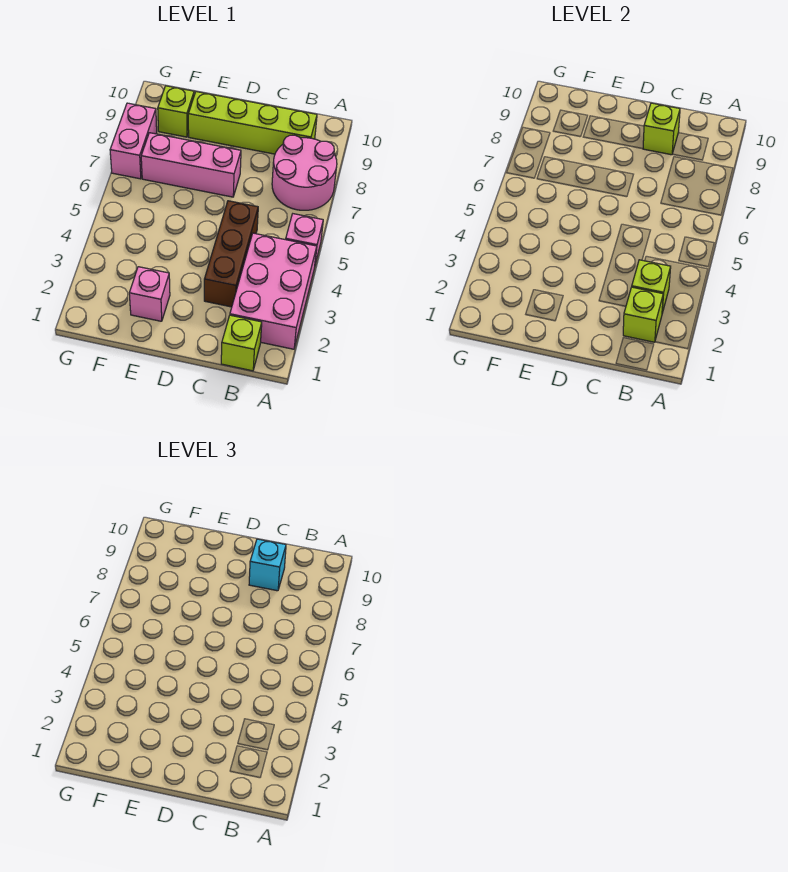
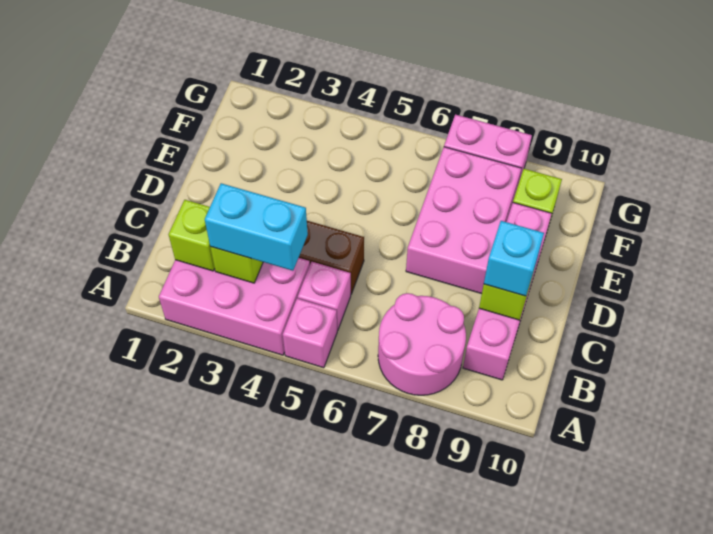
lime 1x1 brick [221,315,262,371] -> none
none -> cyan 1x2 brick [205,183,308,271]
lime 1x4 brick [188,92,317,154] -> pink 1x4 brick [463,203,552,380]
pink 1x3 brick [141,133,241,197] -> pink 2x3 brick [406,147,522,294]
pink 1x1 brick [129,267,170,321] -> pink 1x1 brick moved to [298,262,351,331]

